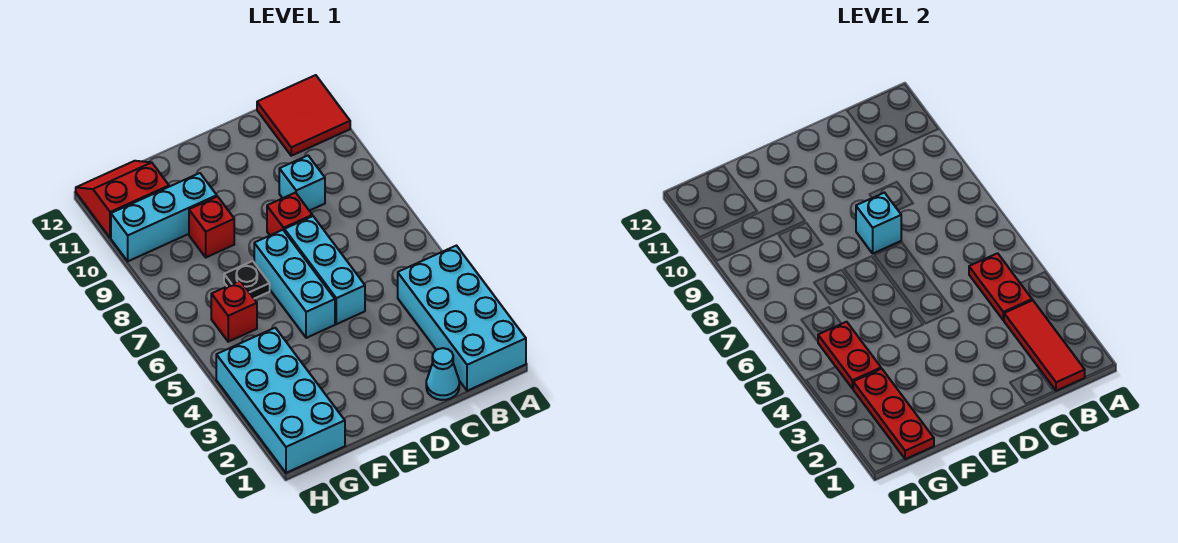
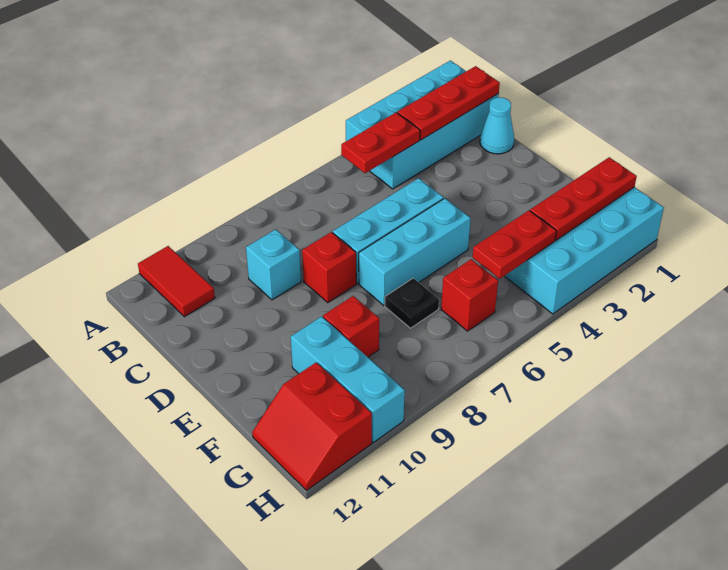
red 2x2 tile [257,75,350,156] -> red 1x2 tile [138,246,215,317]
red 1x3 tile [1004,300,1085,391] -> red 1x3 plate [397,66,500,140]
cyan 1x1 brick [856,193,901,253] -> none

